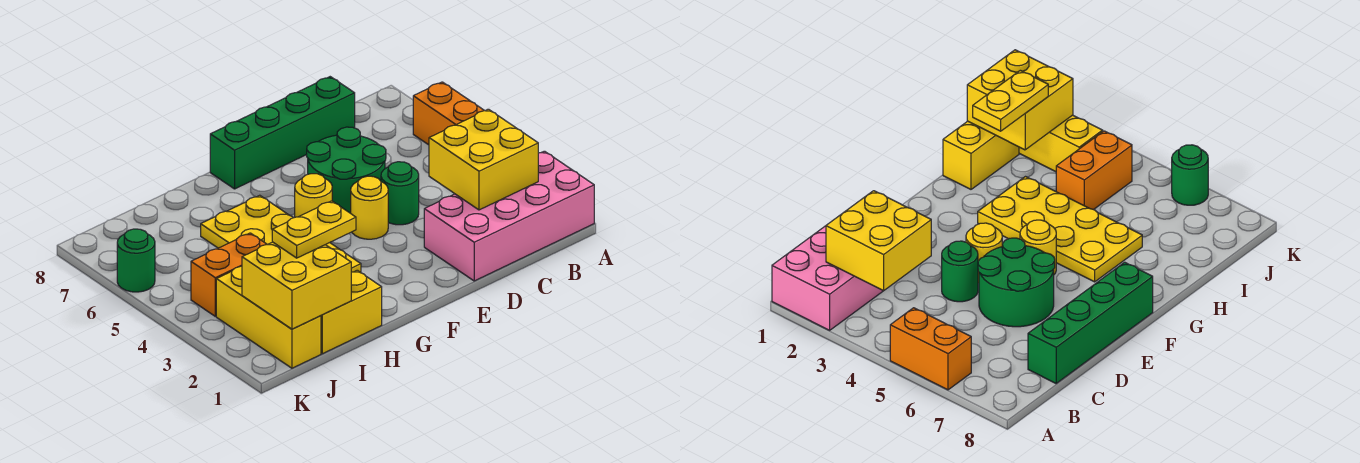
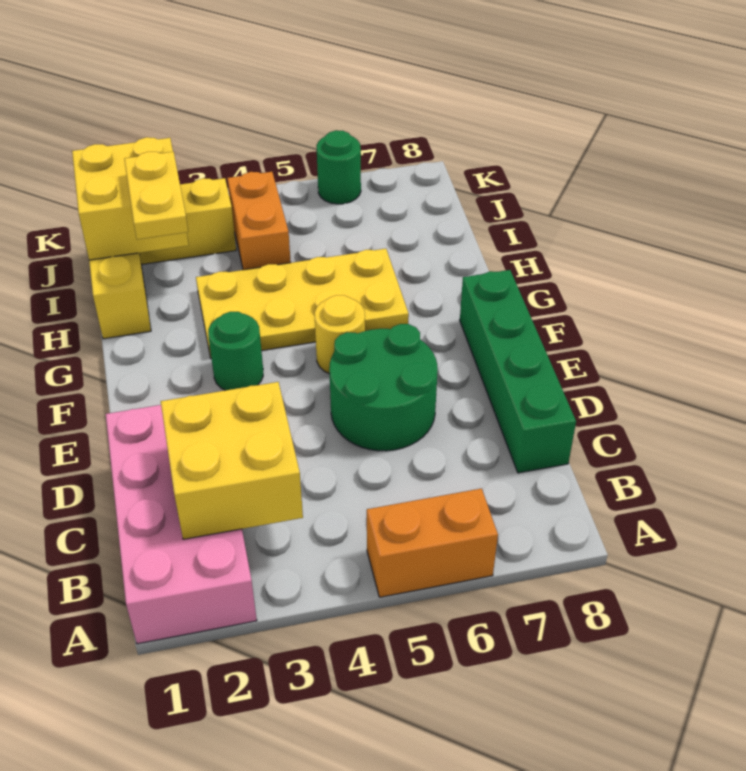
green 1x1 round brick [381,162,419,225] -> green 1x1 round brick moved to [208,312,263,390]
yellow 1x1 round brick [351,176,388,239] -> none

